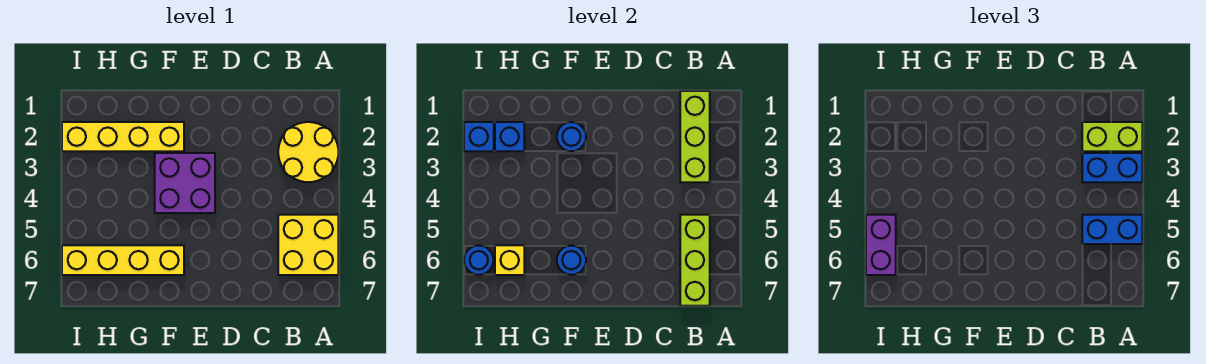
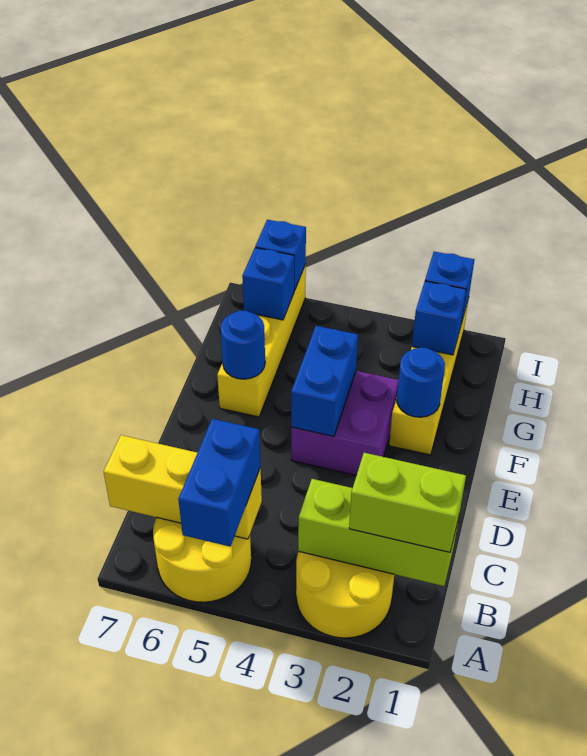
lime 1x2 brick [1082,122,1142,151] -> lime 1x2 brick turned to [349,453,466,552]
blue 1x2 brick [1082,153,1142,182] -> blue 1x2 brick moved to [291,326,358,437]
yellow 2x2 brick [278,215,338,275] -> yellow 2x2 round brick [153,517,251,602]
lime 1x3 brick [680,215,710,306] -> yellow 1x3 brick [104,435,262,539]
yellow 1x1 brick [495,245,524,275] -> blue 1x1 brick [242,248,294,320]
purple 1x2 brick [866,215,896,275] -> none
blue 1x1 round brick [464,246,493,275] -> blue 1x1 brick [255,220,306,290]

